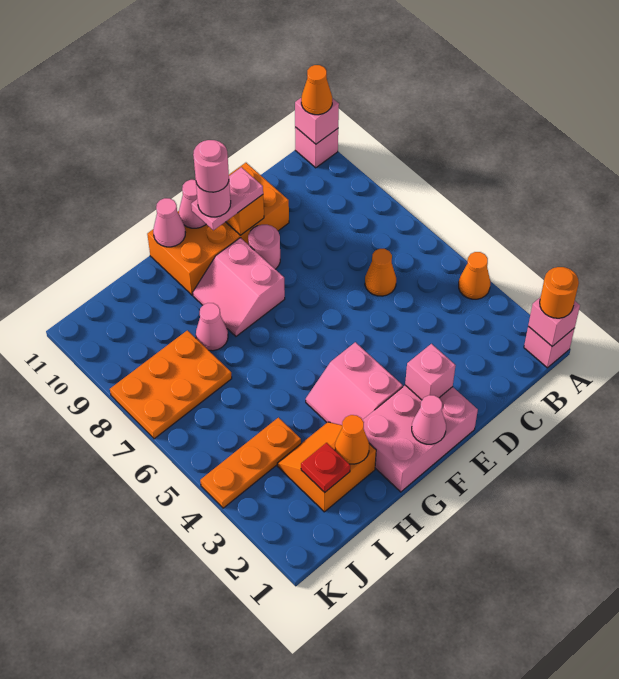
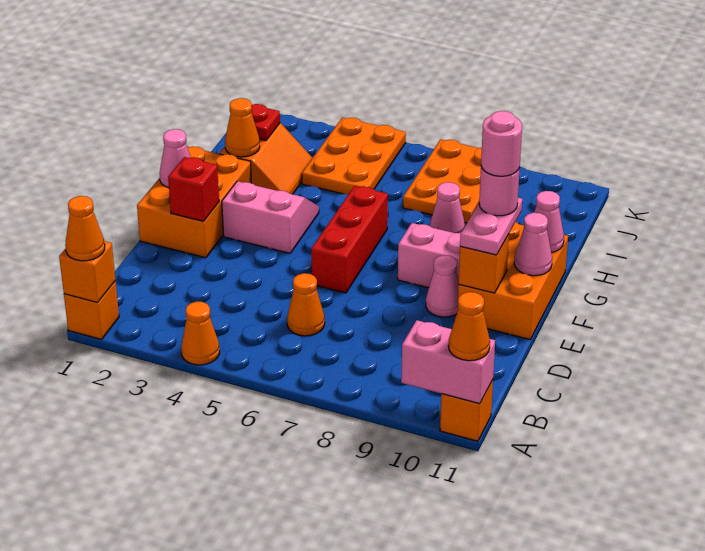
pink 1x1 brick [524,327,575,368] -> orange 1x1 brick [64,281,119,339]
pink 1x1 brick [528,297,580,346] -> orange 1x1 brick [59,241,115,302]
orange 1x1 round brick [540,267,579,318] -> orange 1x1 cone [65,196,105,261]
pink 1x1 brick [295,127,338,168] -> orange 1x1 brick [440,380,493,441]
pink 1x1 brick [295,98,339,144] -> pink 1x2 brick [401,320,495,404]
orange 2x4 brick [147,163,289,295] -> orange 2x3 brick [458,222,568,339]
pink 2x3 brick [363,385,478,492] -> orange 2x3 brick [137,146,251,258]
pink 1x1 brick [405,344,456,400] -> red 1x1 brick [168,157,219,221]
none -> red 1x3 brick [311,186,388,293]
pink 1x1 round brick [248,225,280,269] -> pink 1x1 cone [426,255,459,317]
orange 1x3 plate [200,418,301,508] -> orange 2x3 plate [302,117,406,194]

